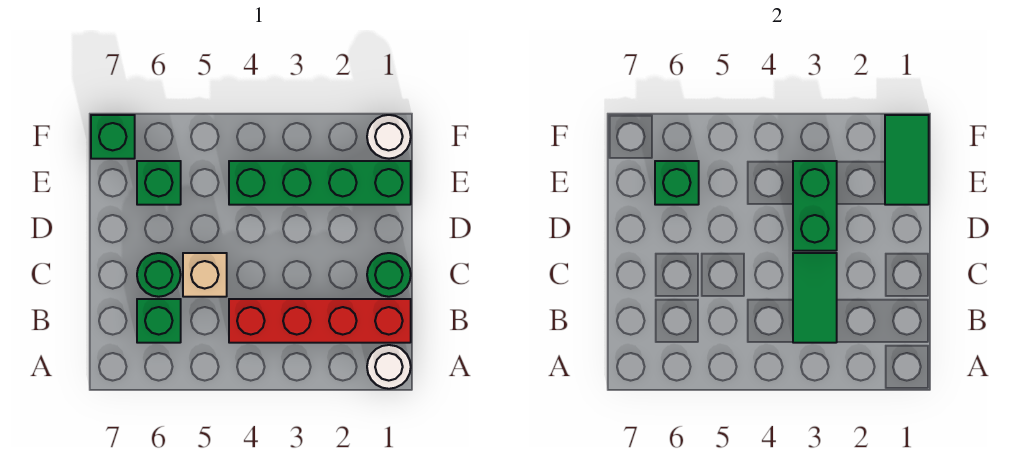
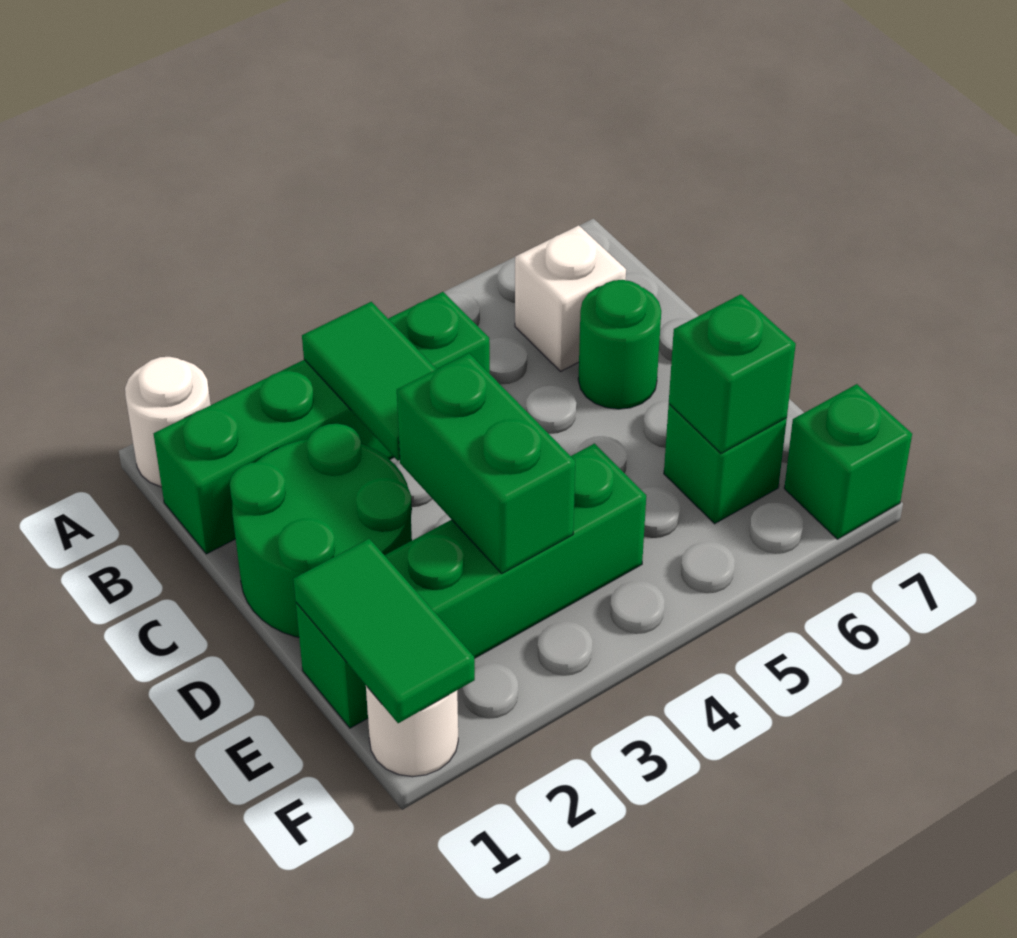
red 1x4 brick [229,299,411,343] -> green 1x4 brick [154,292,490,554]
green 1x1 brick [137,299,181,343] -> white 1x1 brick [515,225,626,372]
green 1x1 round brick [367,253,411,297] -> green 2x2 round brick [230,424,412,637]
tan 1x1 brick [183,253,227,297] -> none

